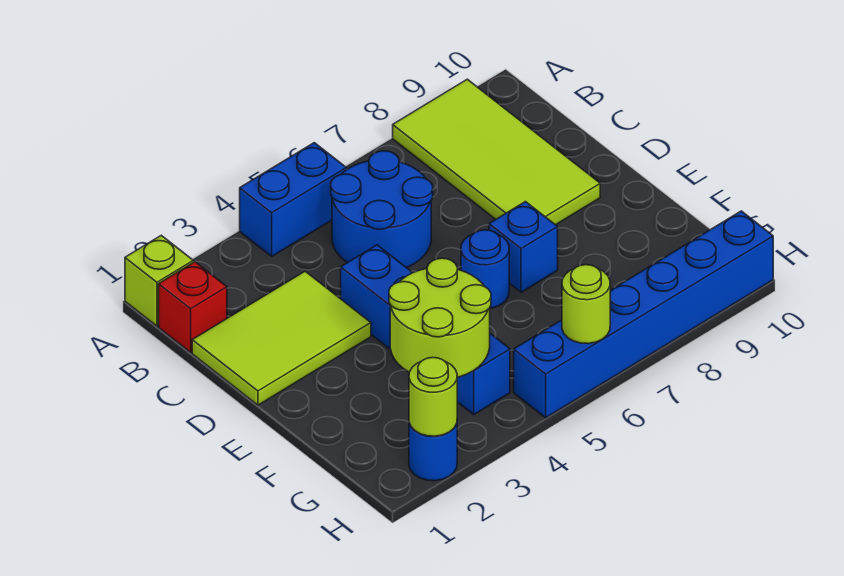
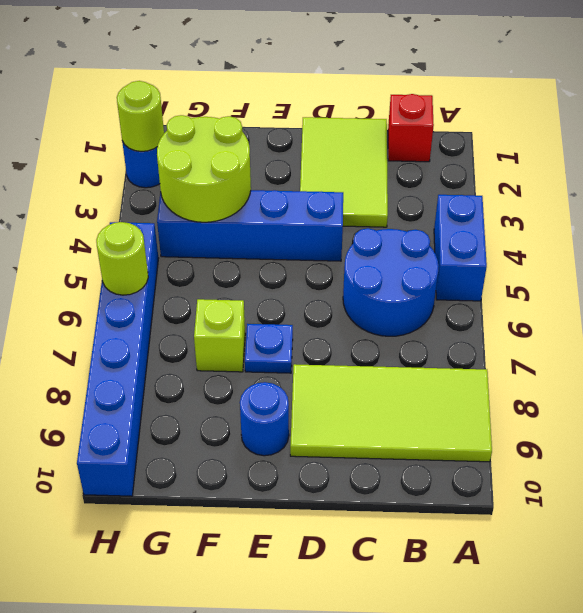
lime 1x1 brick [125,235,193,326] -> lime 1x1 brick moved to [194,299,245,372]
blue 1x1 round brick [461,230,509,308] -> blue 1x1 round brick moved to [240,382,289,456]
blue 1x1 brick [489,202,558,292] -> blue 1x1 plate [245,324,293,373]

